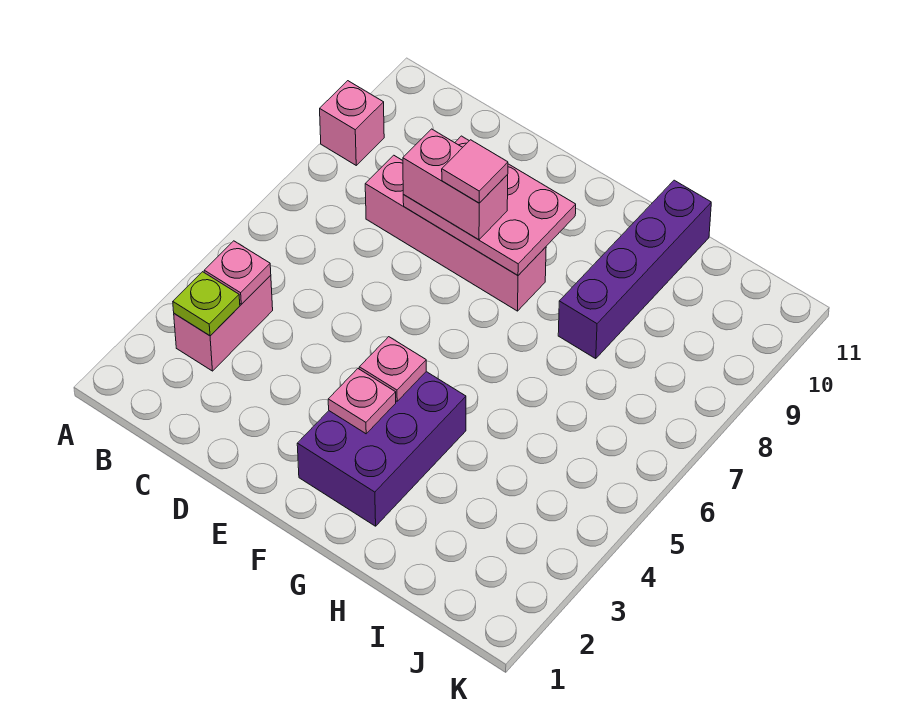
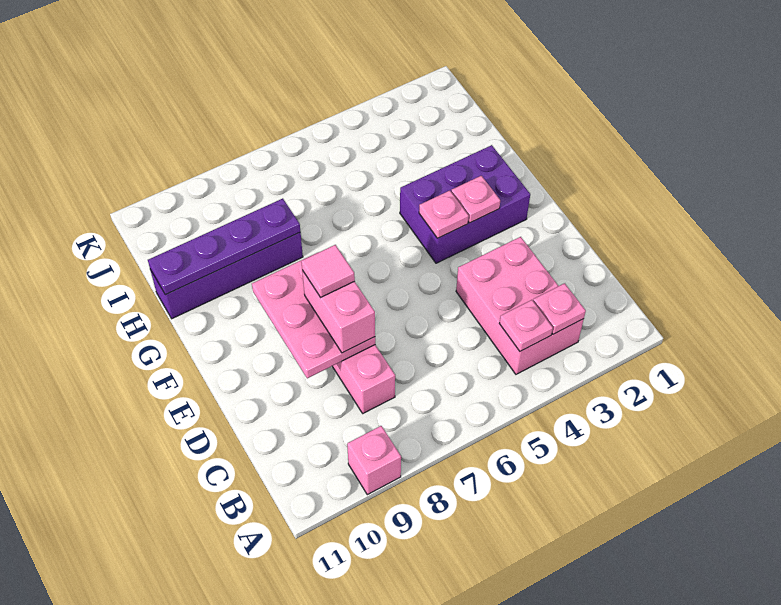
pink 1x2 brick [174,275,273,371] -> pink 2x3 brick [456,237,584,374]
lime 1x1 plate [173,272,240,336] -> pink 1x1 plate [533,283,586,334]
none -> purple 1x4 plate [148,199,300,295]

